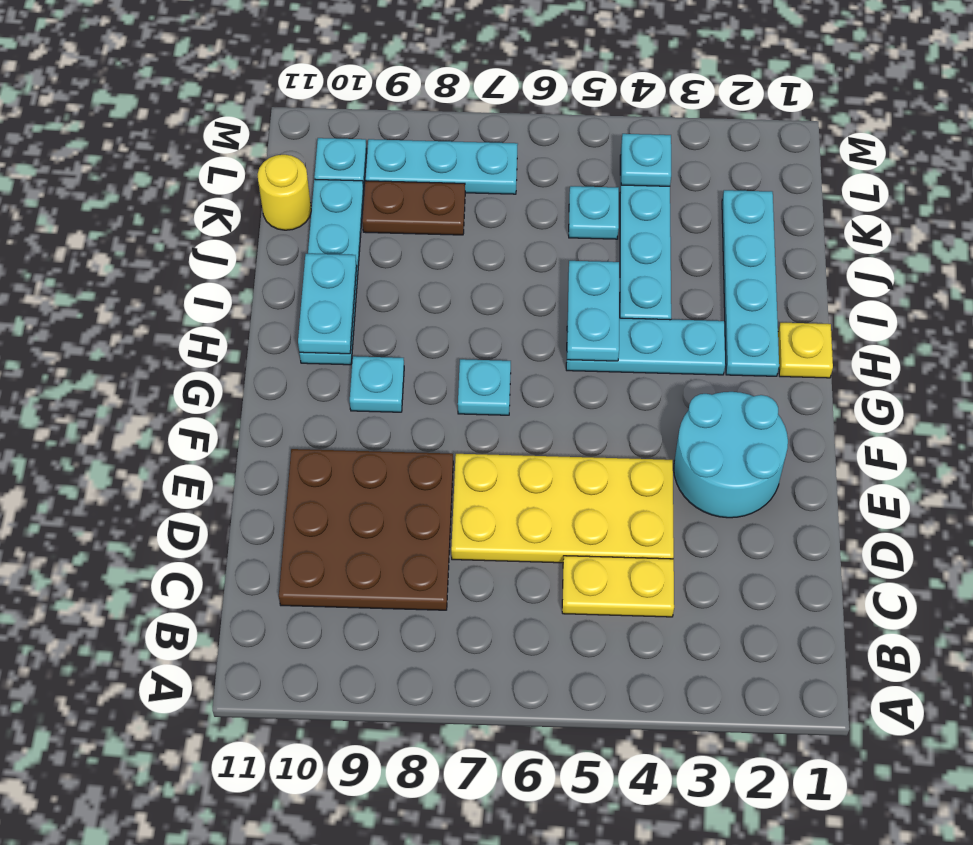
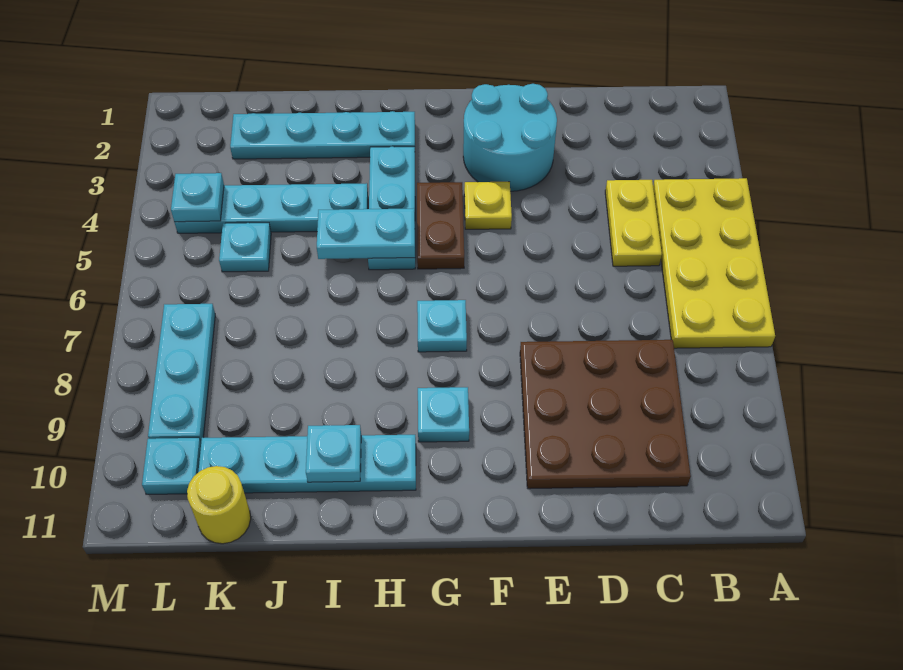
yellow 2x4 plate [451,454,674,563] -> yellow 2x4 plate moved to [653,178,775,348]
yellow 1x1 plate [778,323,833,378] -> yellow 1x1 plate moved to [464,182,512,229]
cyan 1x2 plate [298,254,357,354] -> cyan 1x1 plate [306,425,361,482]
brown 1x2 plate [362,181,465,235] -> brown 1x2 plate moved to [417,182,464,269]

